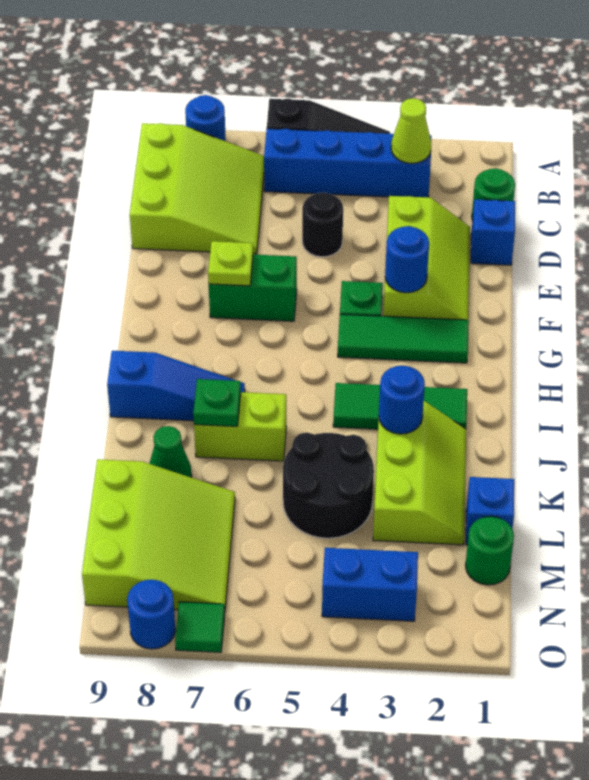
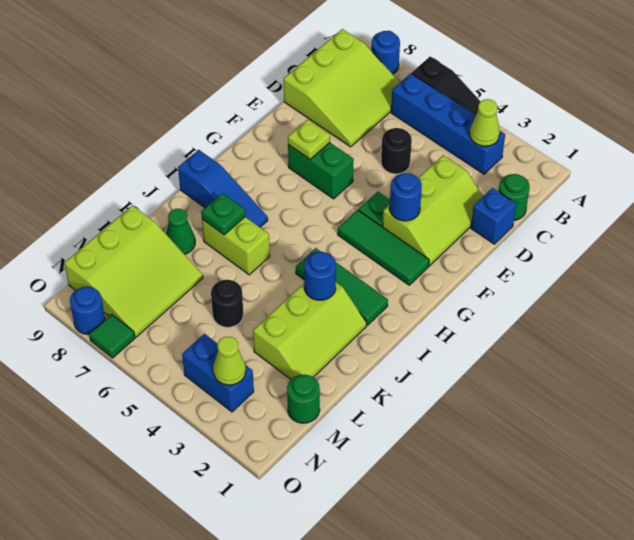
black 2x2 round brick [283,433,374,538] -> black 1x1 round brick [211,280,244,327]
blue 1x1 brick [466,477,514,545] -> none
none -> lime 1x1 cone [213,337,246,385]

